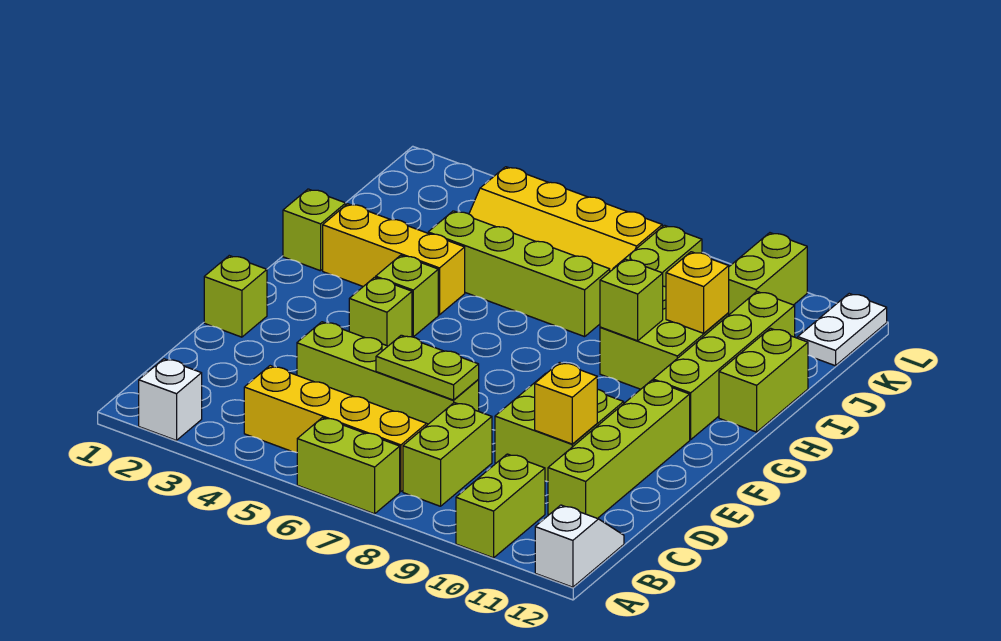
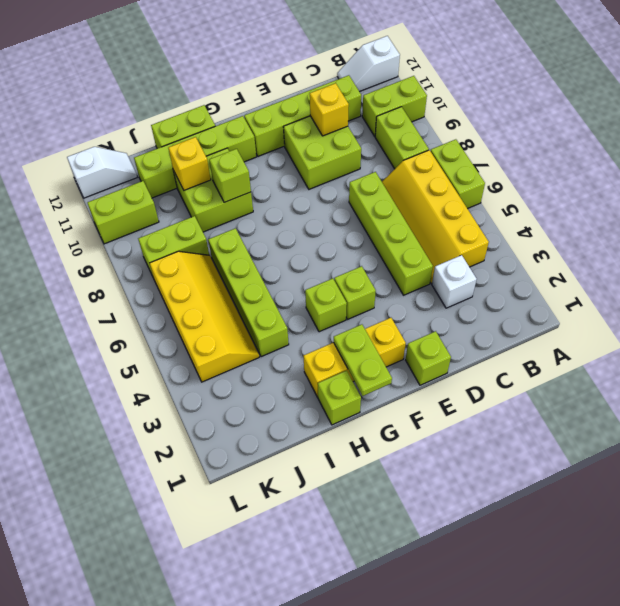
white 1x1 brick [139,359,202,440] -> white 1x1 brick moved to [432,255,477,308]
lime 1x2 brick [403,403,492,506] -> lime 1x2 brick turned to [375,107,429,169]
lime 1x2 plate [376,335,479,400] -> lime 1x2 plate moved to [334,324,392,396]
yellow 1x3 brick [323,204,465,315] -> yellow 1x3 brick turned to [304,318,406,397]
white 1x2 plate [798,294,887,366] -> white 1x2 slope [67,147,137,198]

